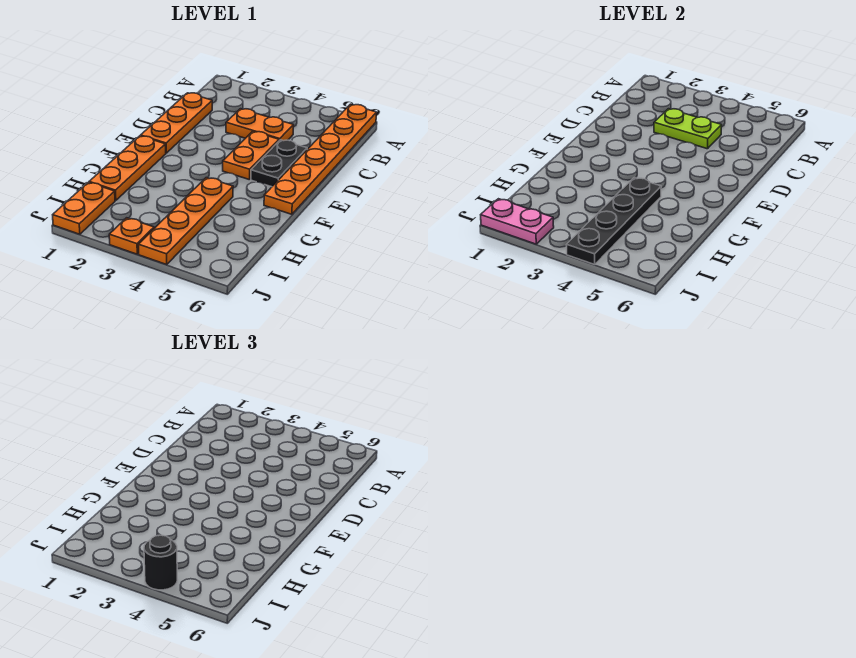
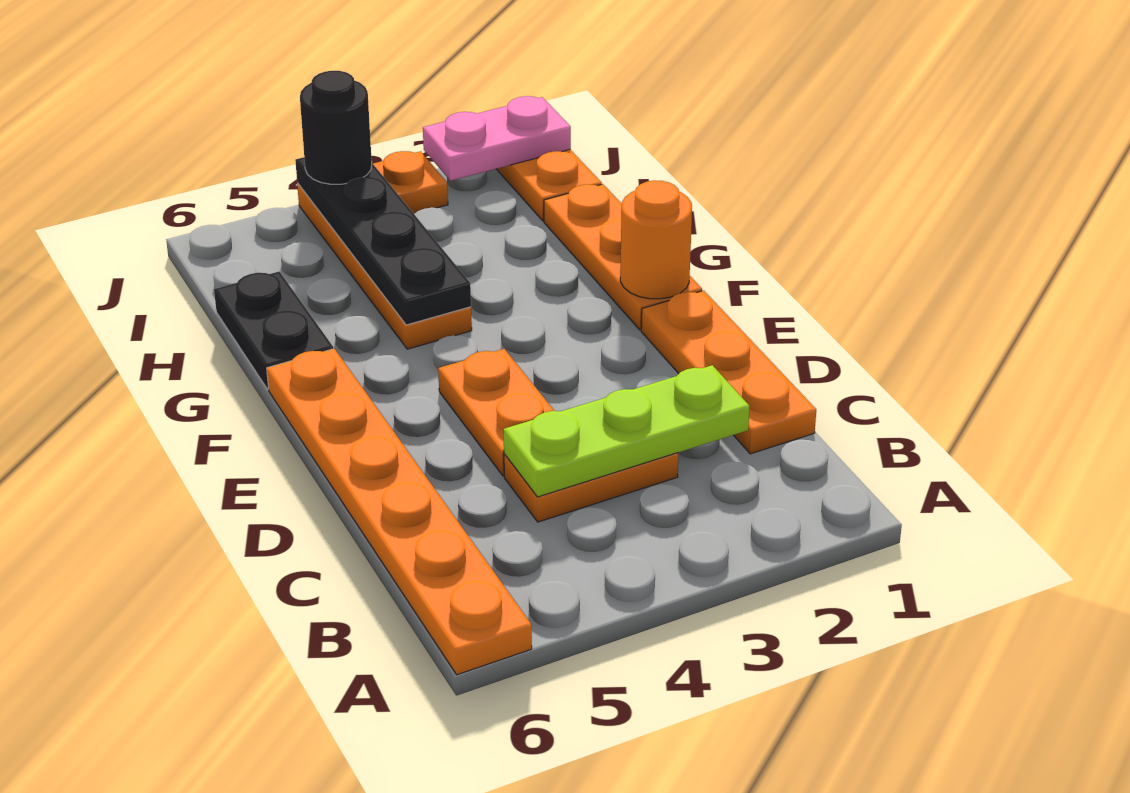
lime 1x2 plate [654,109,722,149] -> lime 1x3 plate [504,365,750,497]
black 1x2 plate [251,140,307,187] -> black 1x2 plate moved to [214,272,333,389]
none -> orange 1x1 round brick [620,180,692,299]

